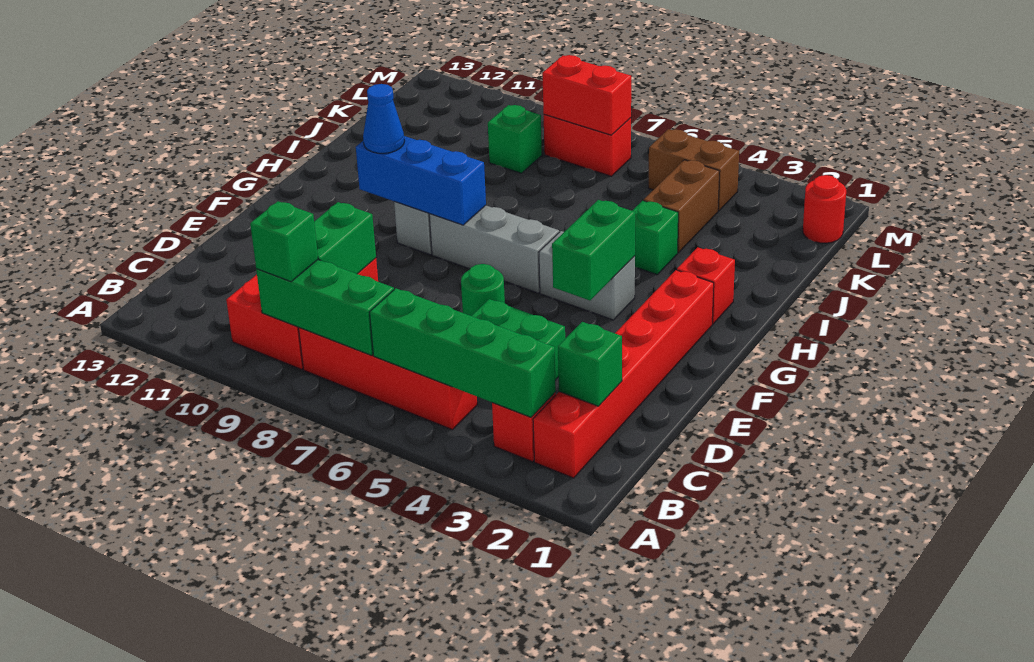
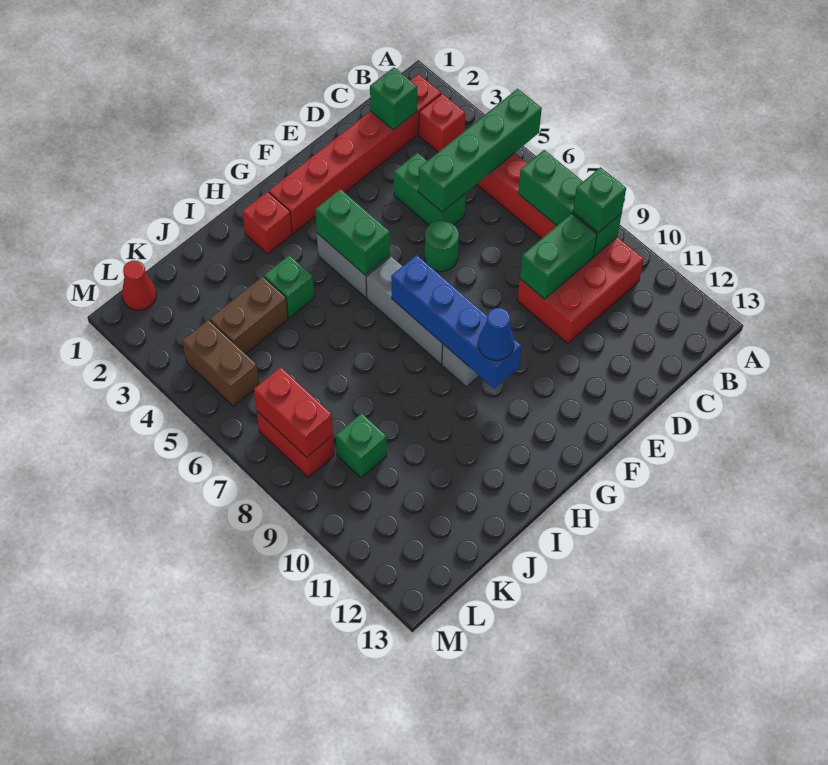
green 1x4 brick [370,288,556,417] -> green 1x4 brick turned to [418,89,542,212]
green 1x2 brick [552,200,635,300] -> green 1x2 brick turned to [315,189,390,275]
blue 1x3 brick [356,136,486,225] -> blue 1x4 brick [391,255,521,388]
red 1x1 round brick [803,175,846,243] -> red 1x1 cone [122,260,156,310]

